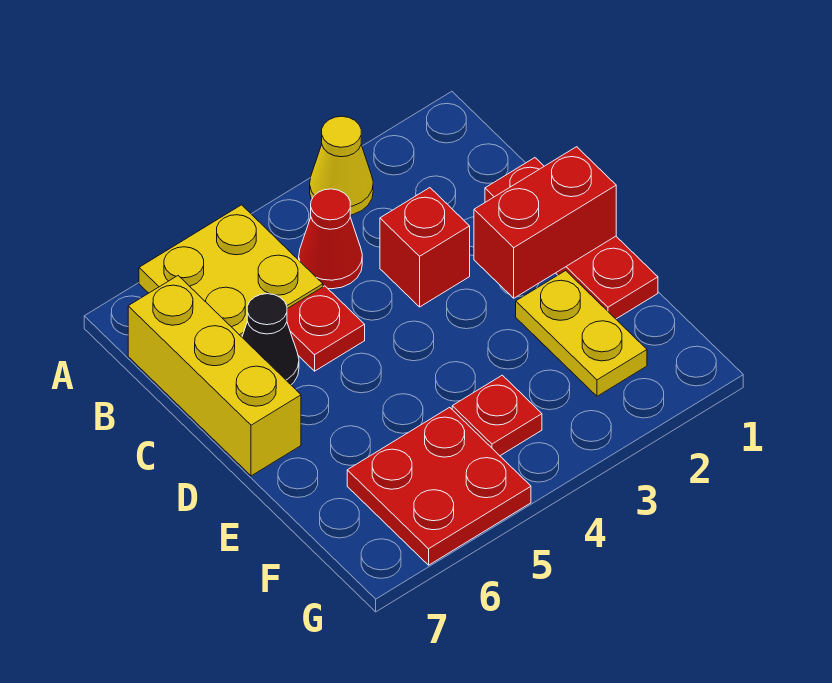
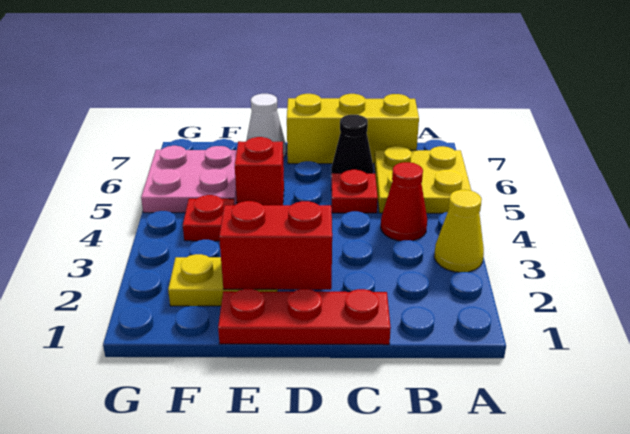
red 1x1 brick [380,188,470,307] -> red 1x1 brick moved to [235,137,284,205]
red 1x2 brick [474,147,616,298] -> red 1x2 brick turned to [219,201,332,290]
none -> white 1x1 cone [246,94,286,158]
red 2x2 plate [347,407,531,565] -> pink 2x2 plate [141,146,237,213]

